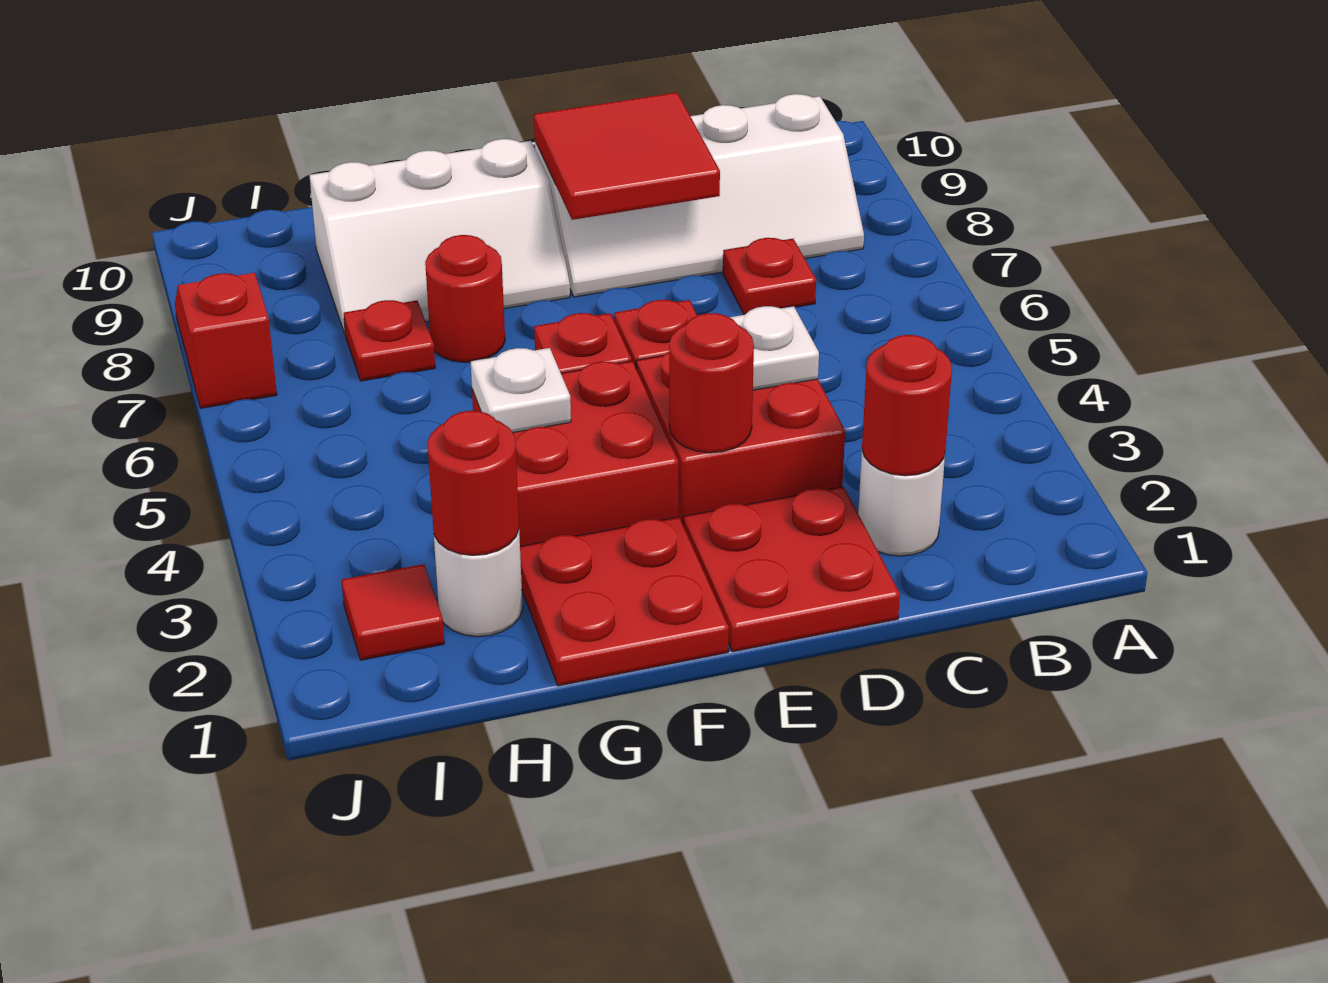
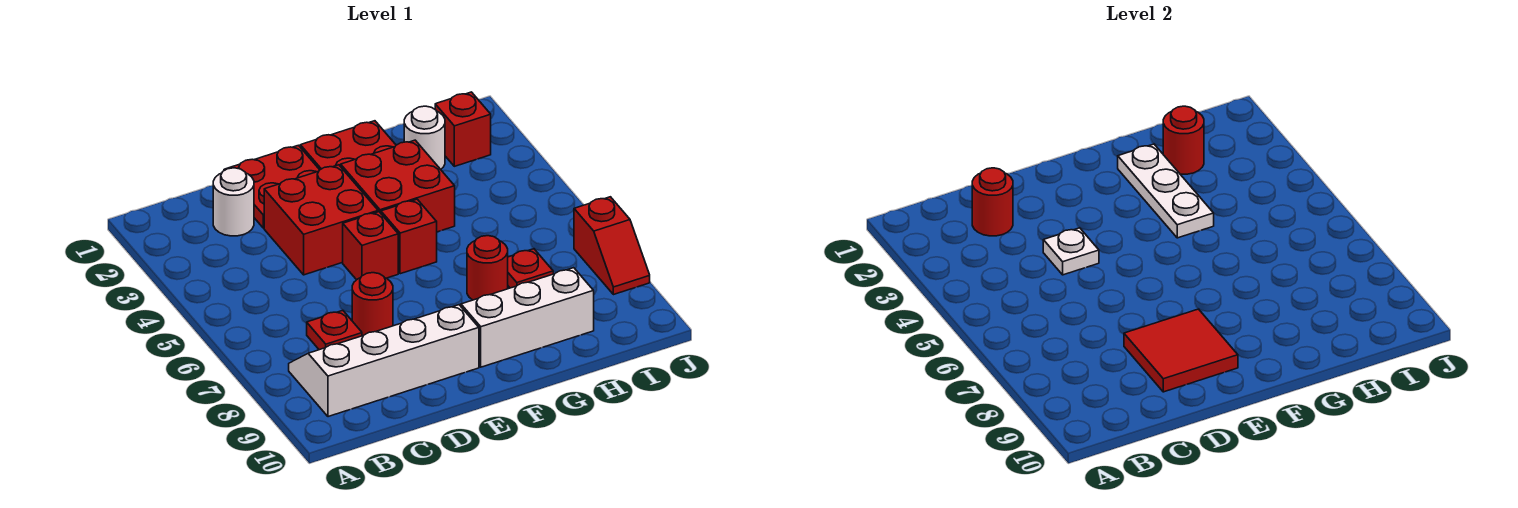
red 1x1 round brick [669,313,754,453] -> red 1x1 round brick moved to [352,273,393,336]
white 1x1 plate [471,348,571,433] -> white 1x3 plate [1118,144,1214,238]
red 1x1 tile [342,564,444,660] -> red 1x1 brick [435,92,491,166]

